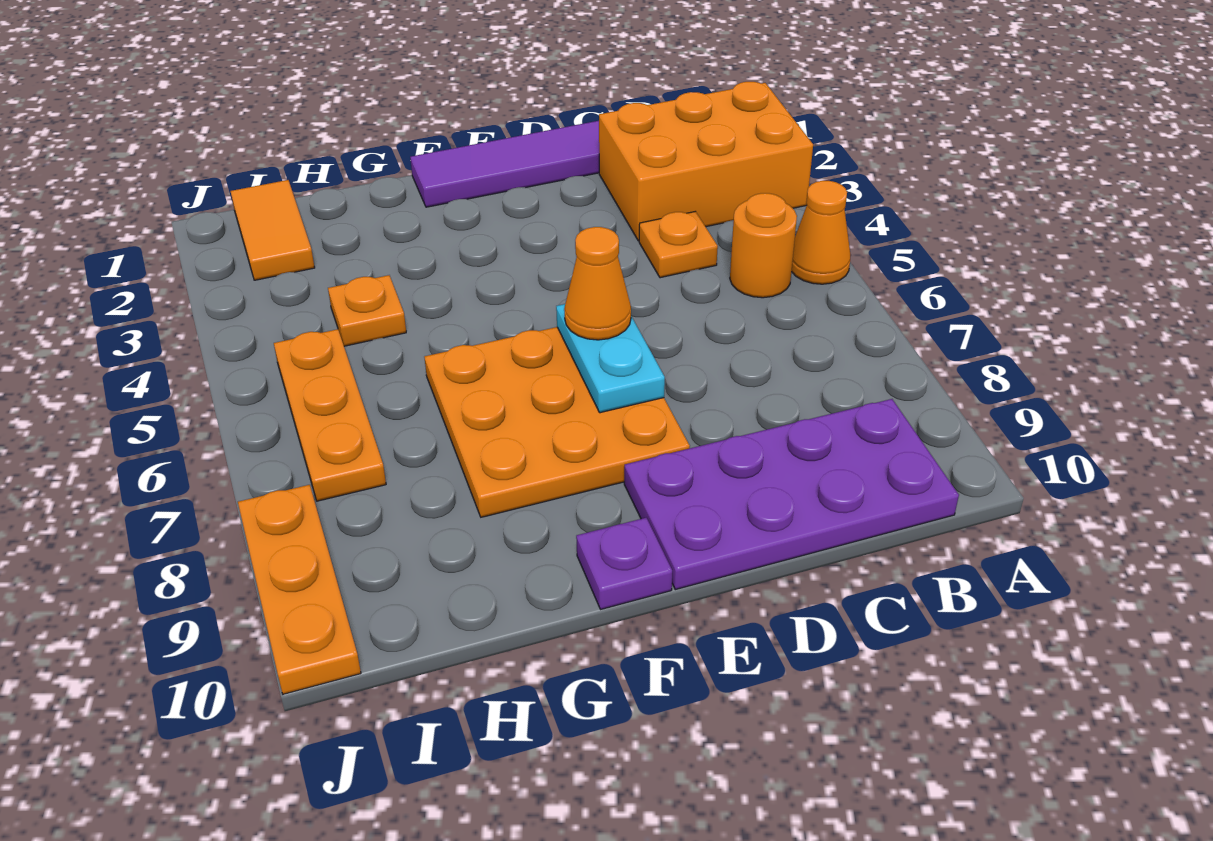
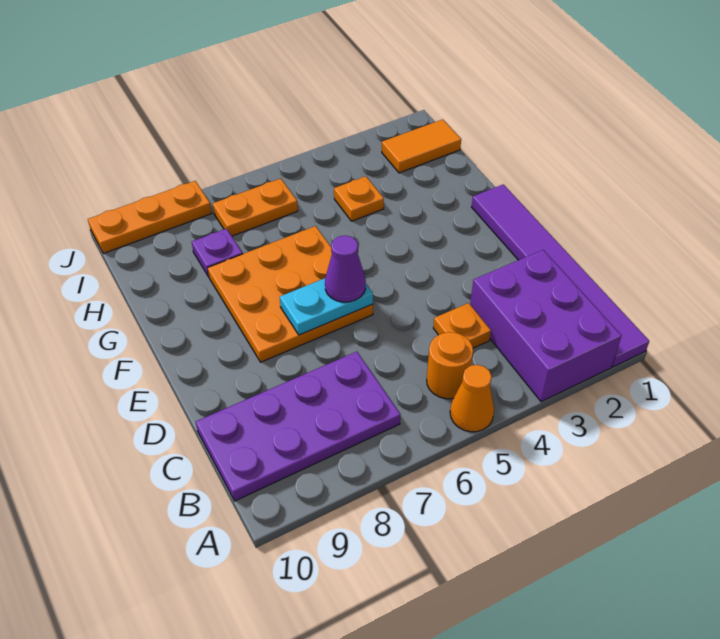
orange 2x3 brick [599,82,813,241] -> purple 2x3 brick [470,250,621,402]
purple 2x4 plate [624,399,959,590] -> purple 2x4 plate turned to [196,352,400,501]
orange 1x1 cone [564,227,631,340] -> purple 1x1 cone [325,236,366,302]
purple 1x1 plate [576,518,672,609] -> purple 1x1 plate moved to [192,229,243,277]
orange 1x3 plate [274,329,386,501] -> orange 1x2 plate [213,179,298,236]

